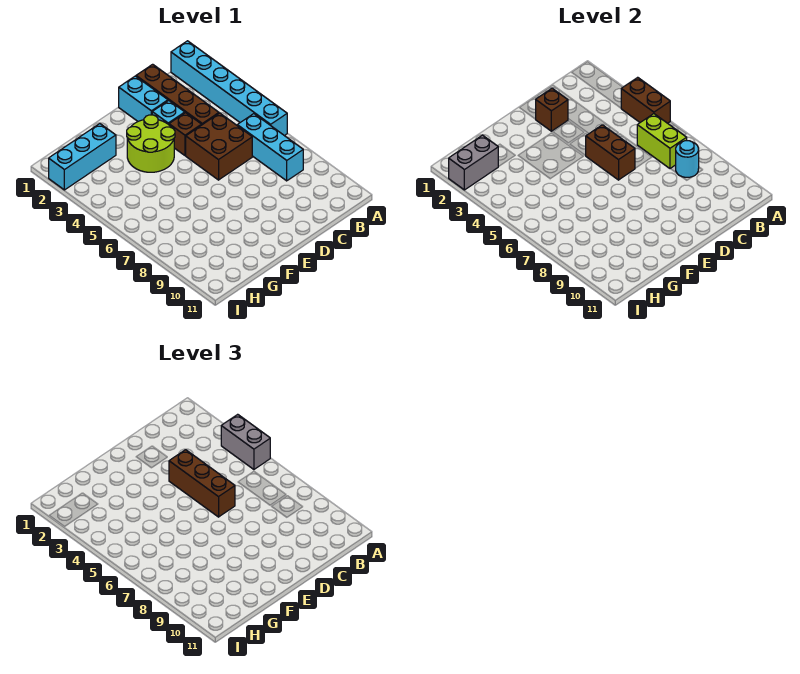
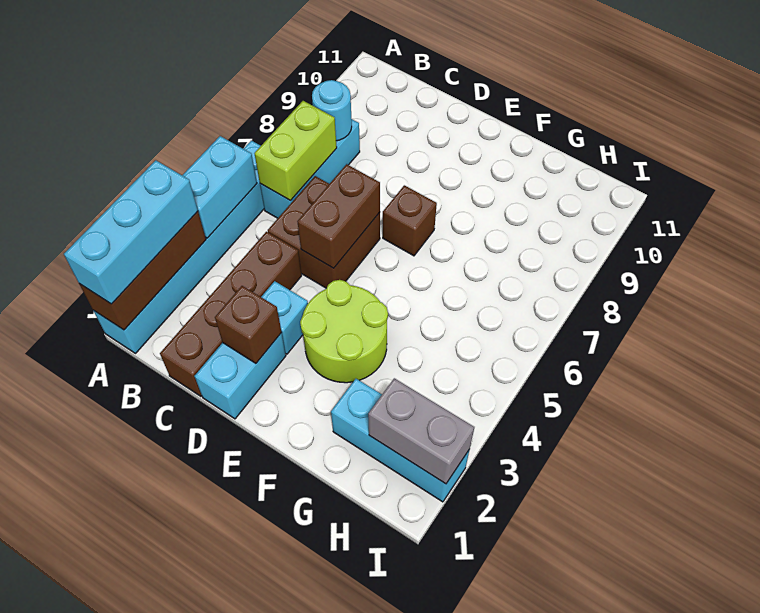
none -> cyan 1x3 brick [64,160,198,304]
brown 1x2 brick [621,77,670,123] -> cyan 1x2 brick [182,136,257,238]
grey 1x2 brick [221,414,270,469] -> none
brown 1x1 brick [169,113,202,155] -> brown 1x1 brick moved to [383,185,437,256]
brown 1x3 brick [169,450,235,517] -> brown 1x3 brick moved to [80,211,206,330]

